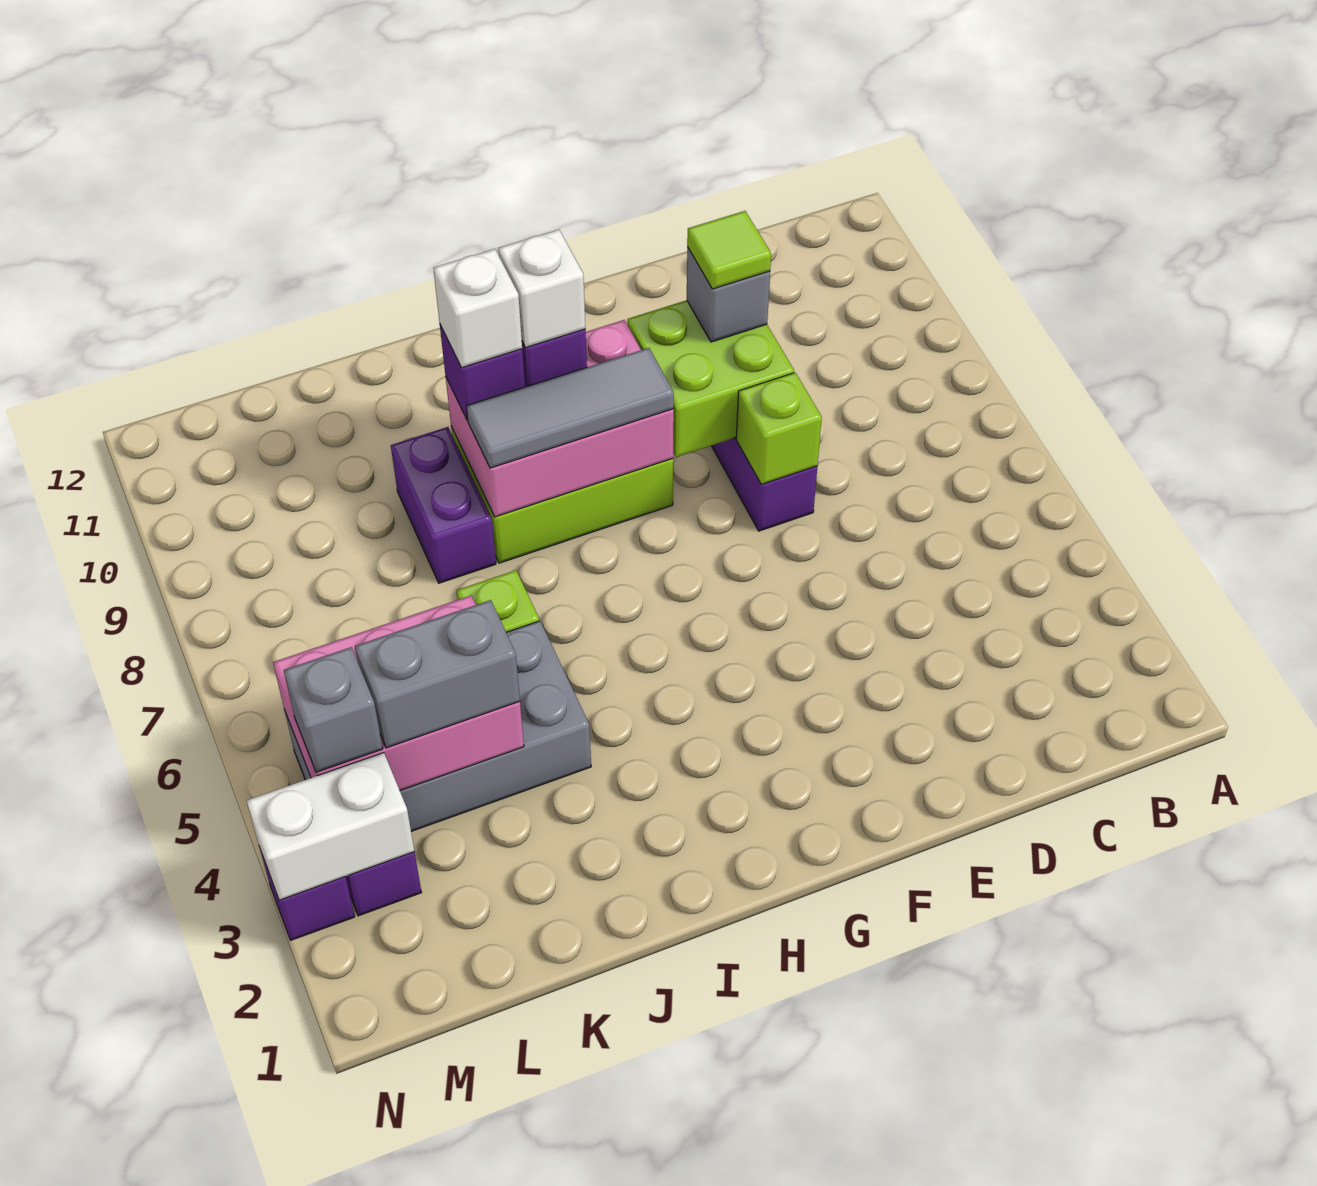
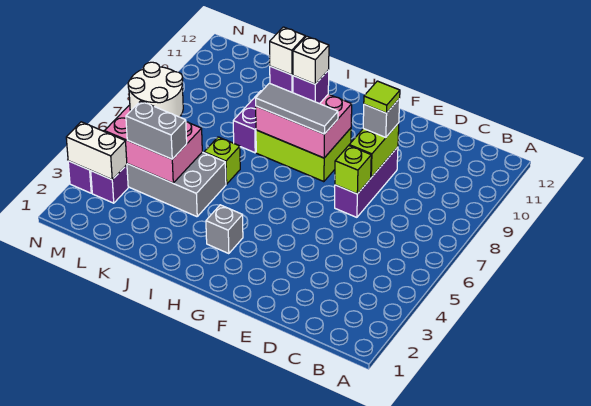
lime 2x2 brick [627,300,794,457] -> lime 1x2 brick [349,123,399,177]
none -> white 2x2 round brick [128,62,183,117]
grey 1x1 brick [284,647,383,772] -> grey 1x1 brick moved to [206,205,243,254]

